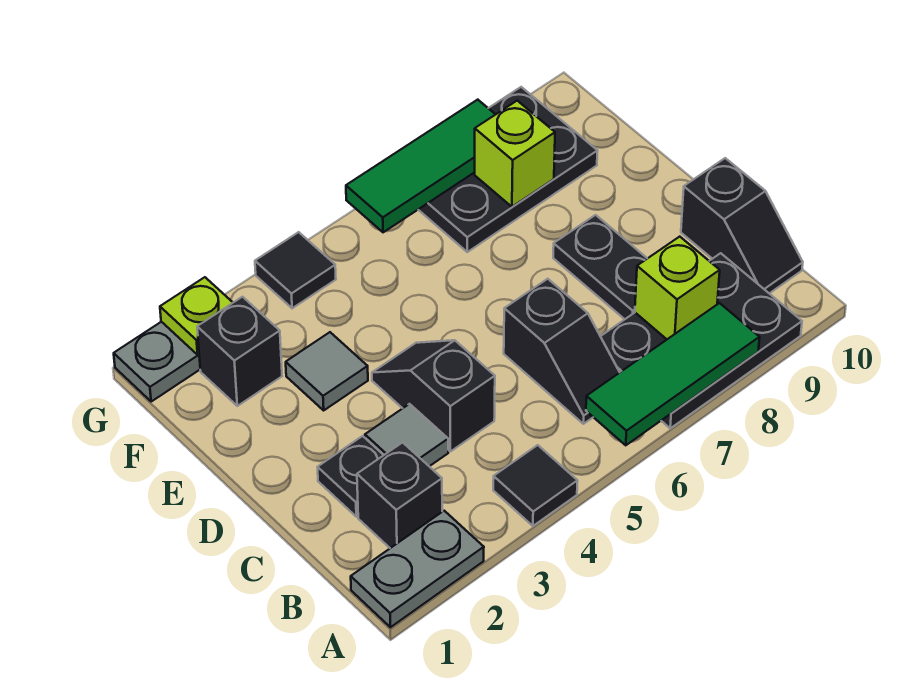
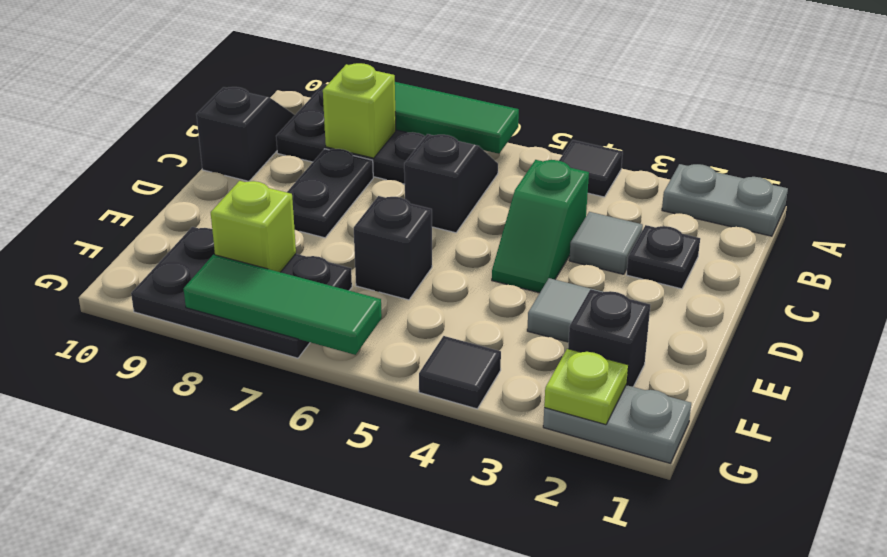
black 1x1 brick [357,442,442,548] -> black 1x1 brick moved to [354,196,432,300]
black 1x2 slope [372,340,495,451] -> green 1x2 slope [492,160,589,293]

